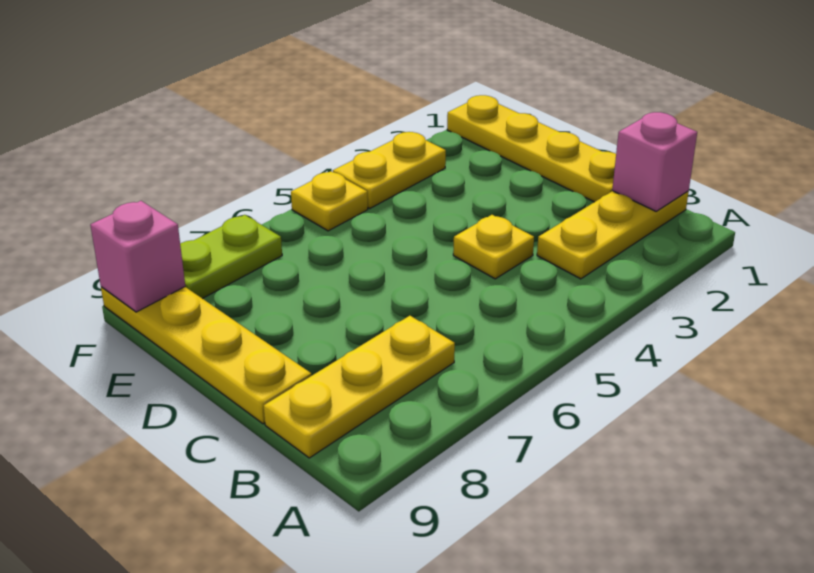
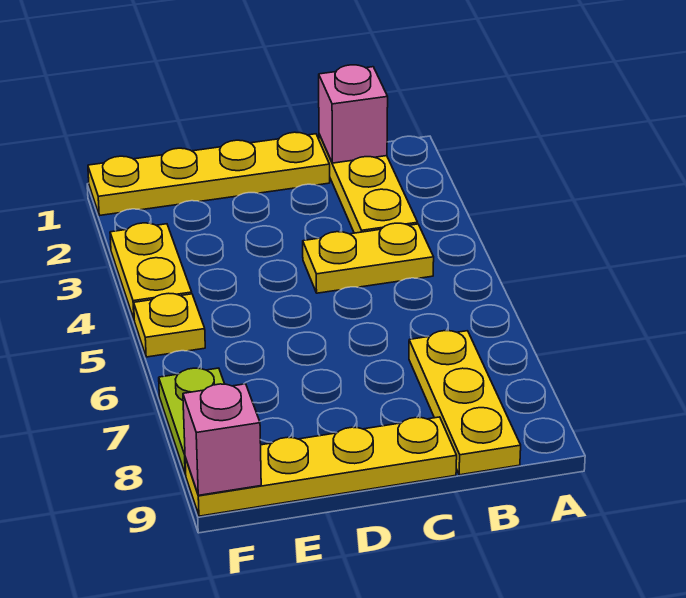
yellow 1x1 plate [453,215,534,279] -> yellow 1x2 plate [303,223,434,293]

